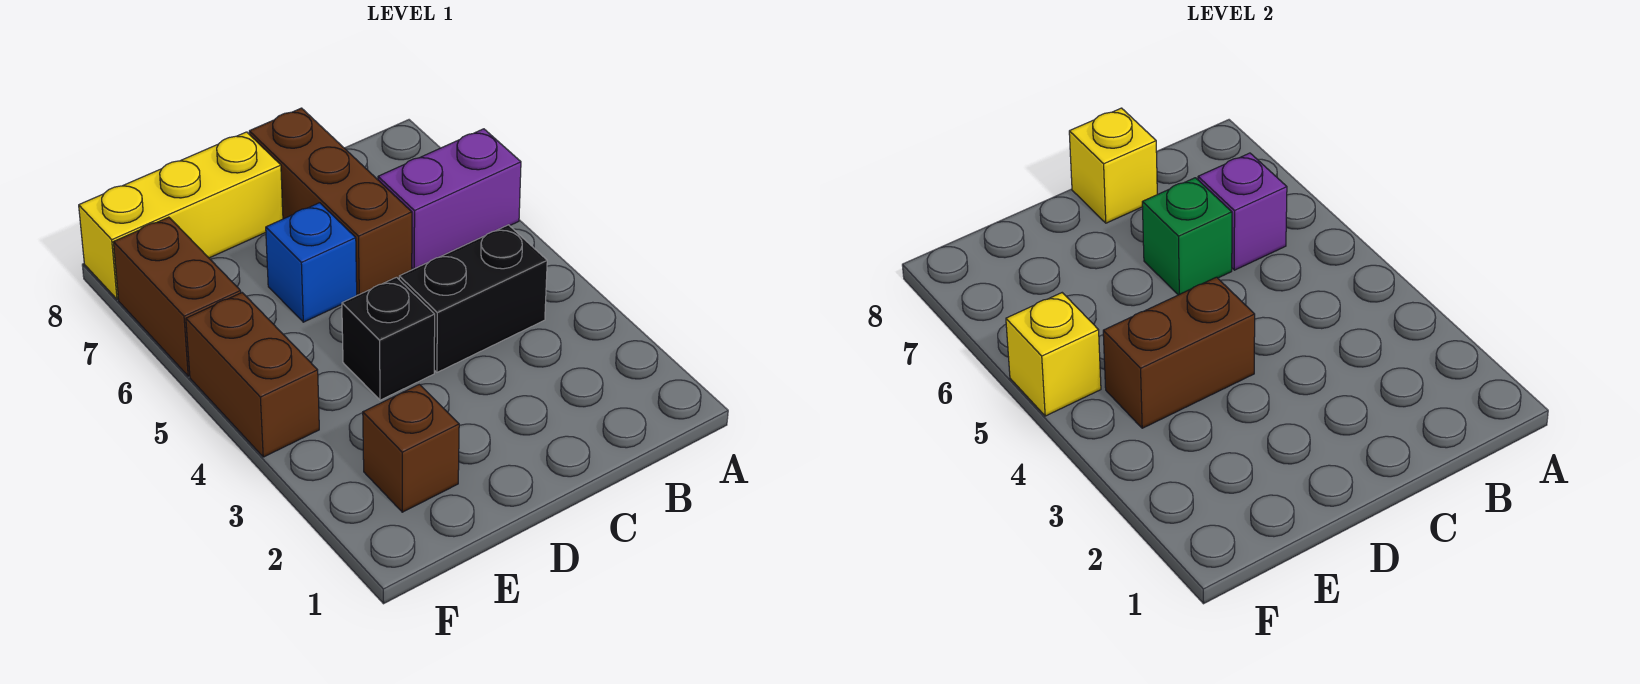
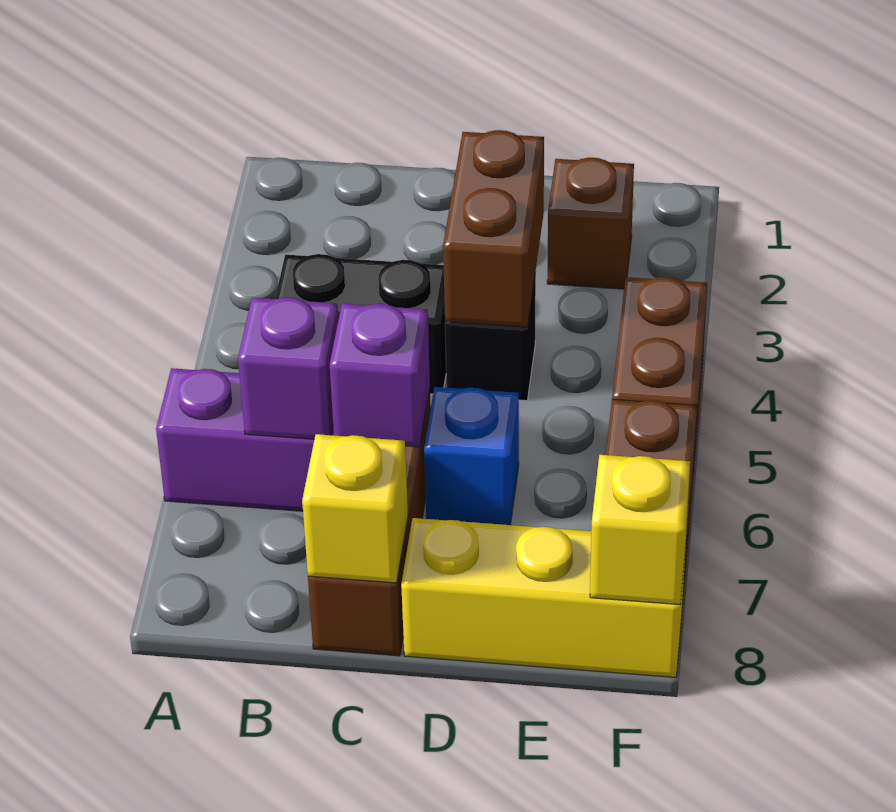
green 1x1 brick [1142,178,1232,295] -> purple 1x1 brick [330,304,430,447]
brown 1x2 brick [1103,277,1255,428] -> brown 1x2 brick turned to [443,130,544,327]
yellow 1x1 brick [1006,293,1101,416] -> yellow 1x1 brick moved to [590,455,690,604]

